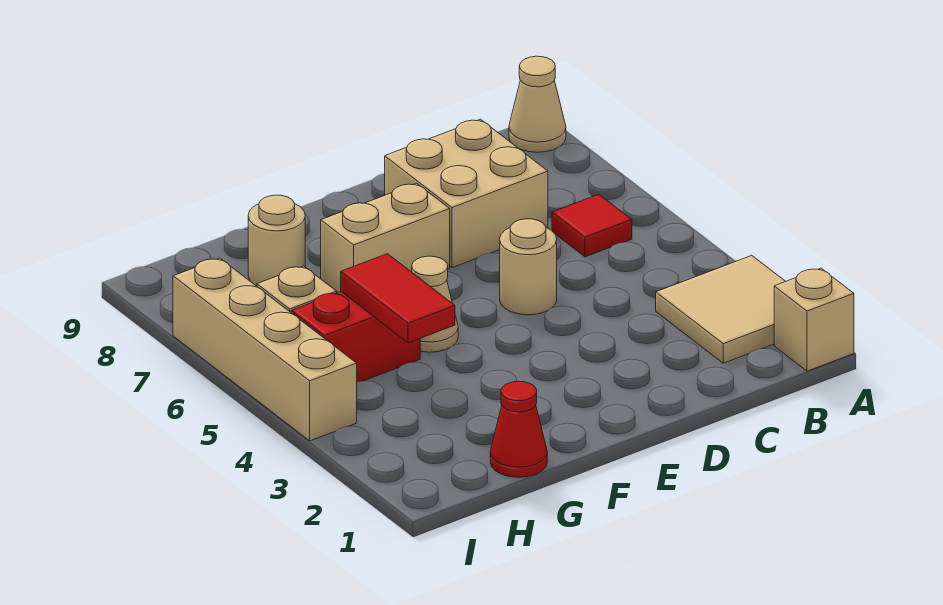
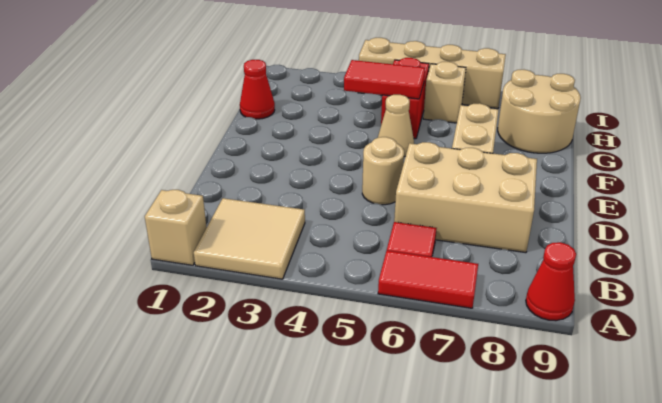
none -> red 1x2 tile [378,251,478,308]
tan 1x1 cone [509,56,566,152] -> red 1x1 cone [526,242,576,321]
tan 2x2 brick [385,119,548,268] -> tan 2x3 brick [394,142,537,253]
tan 1x1 round brick [248,195,305,286] -> tan 2x2 round brick [498,70,581,153]

